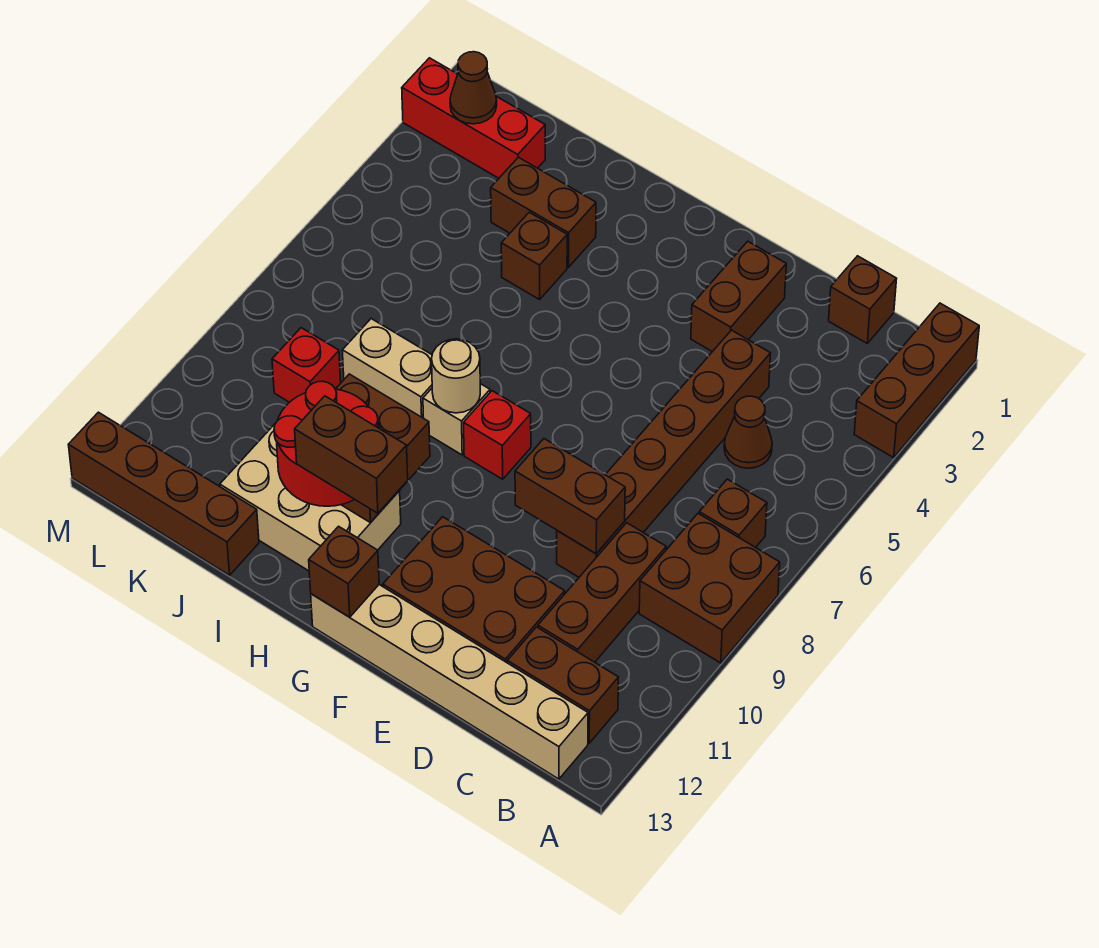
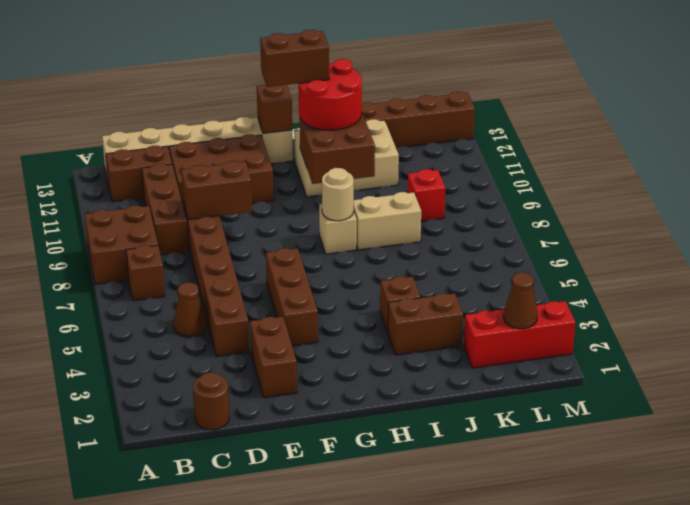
brown 1x3 brick [854,303,979,457] -> brown 1x3 brick moved to [266,248,318,346]
brown 1x1 brick [829,256,897,343] -> brown 1x1 round brick [193,373,229,430]
red 1x1 brick [464,391,531,479] -> none

